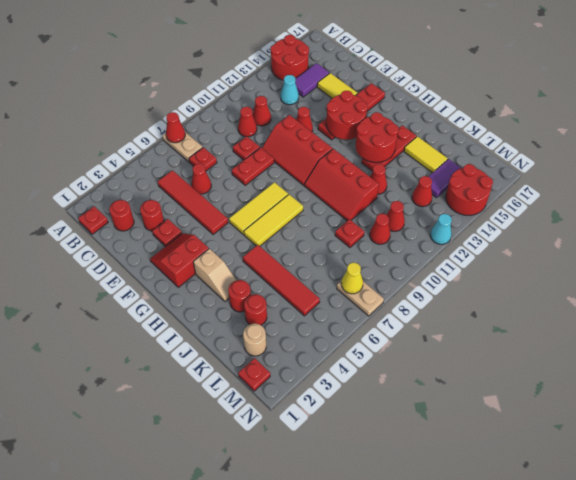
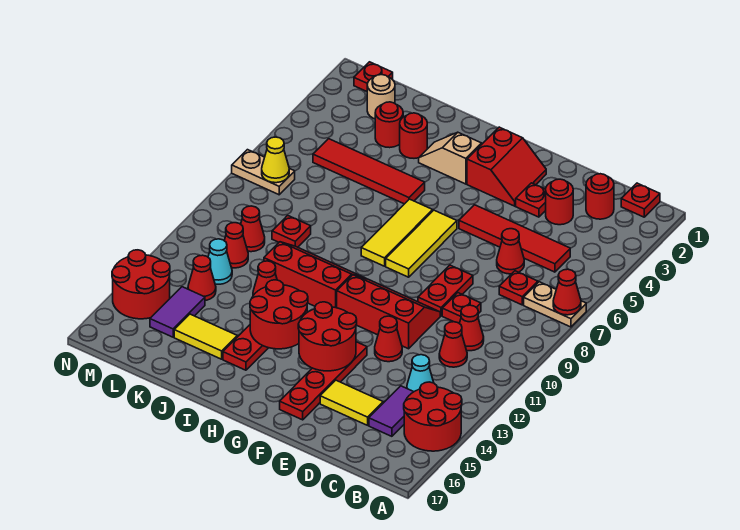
cyan 1x1 cone [430,214,452,244] -> cyan 1x1 cone moved to [208,239,232,284]

